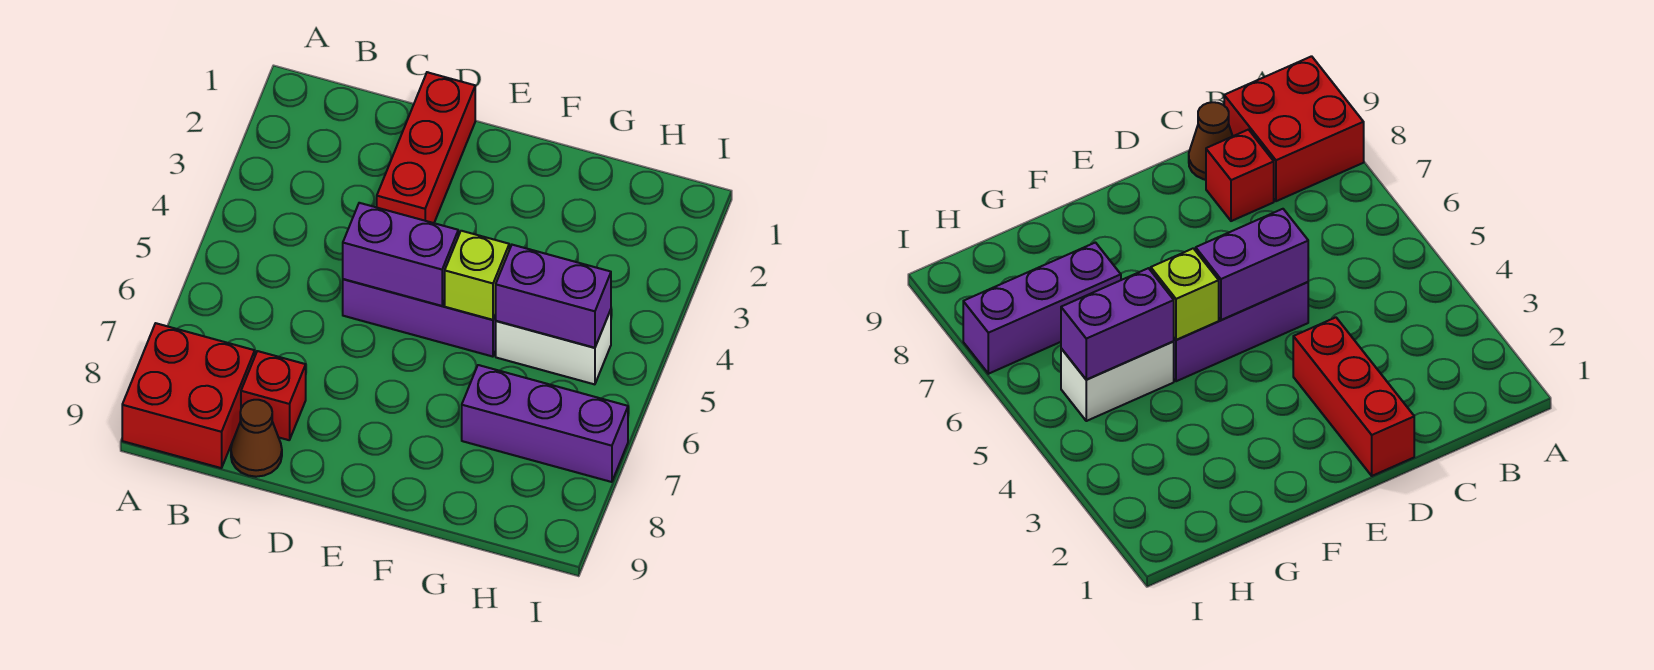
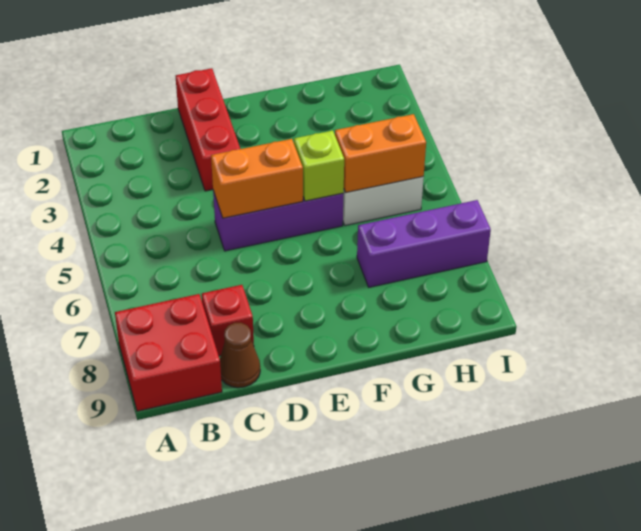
purple 1x2 brick [343,203,458,306] -> orange 1x2 brick [211,139,303,218]
purple 1x2 brick [496,245,611,348] -> orange 1x2 brick [335,114,426,193]

